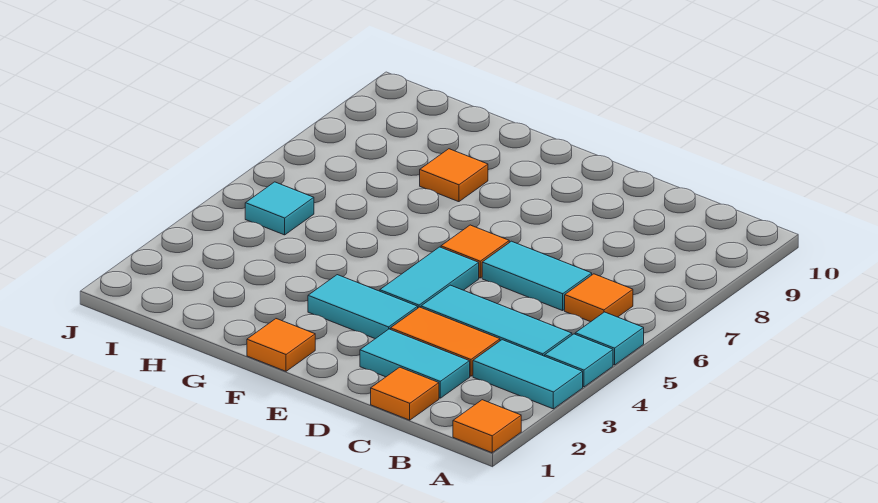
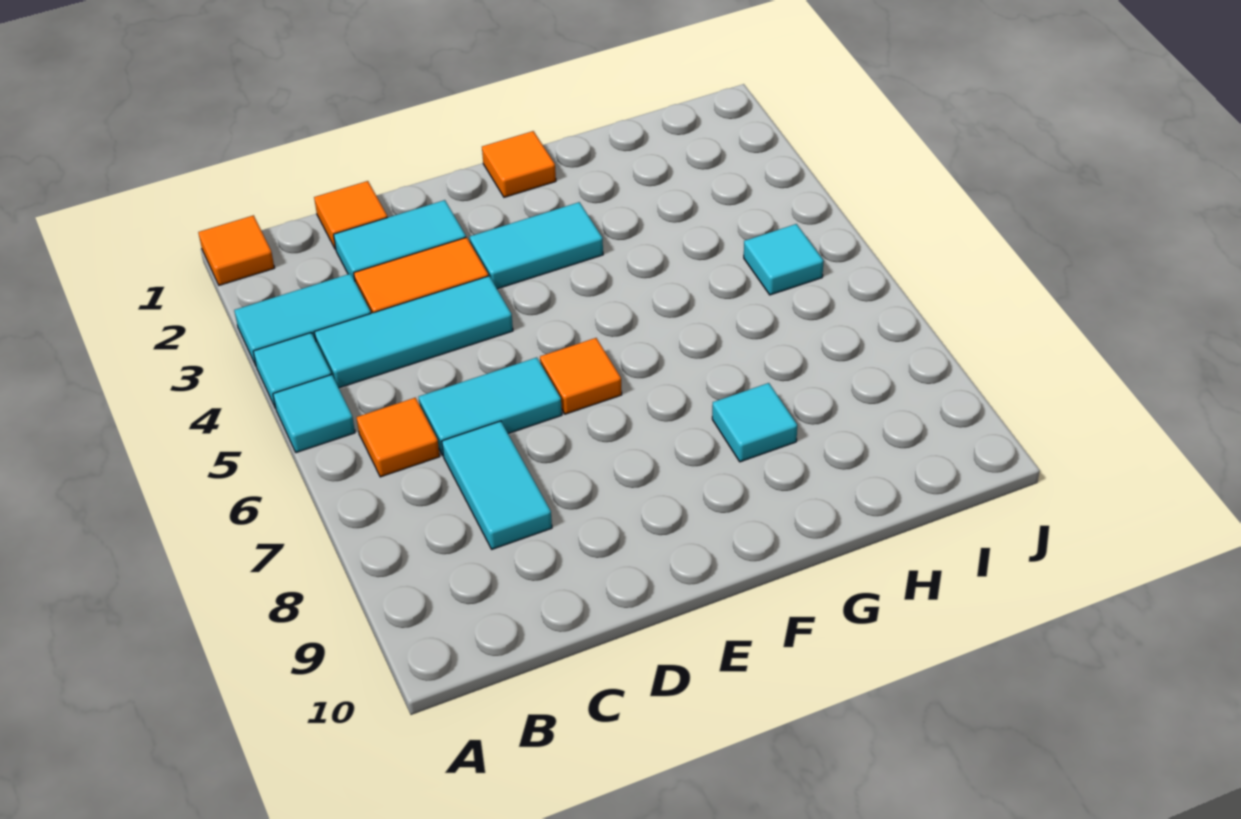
cyan 1x2 tile [380,247,479,308] -> cyan 1x2 tile moved to [442,421,552,549]
orange 1x1 tile [420,149,488,202] -> cyan 1x1 tile [712,383,797,462]

